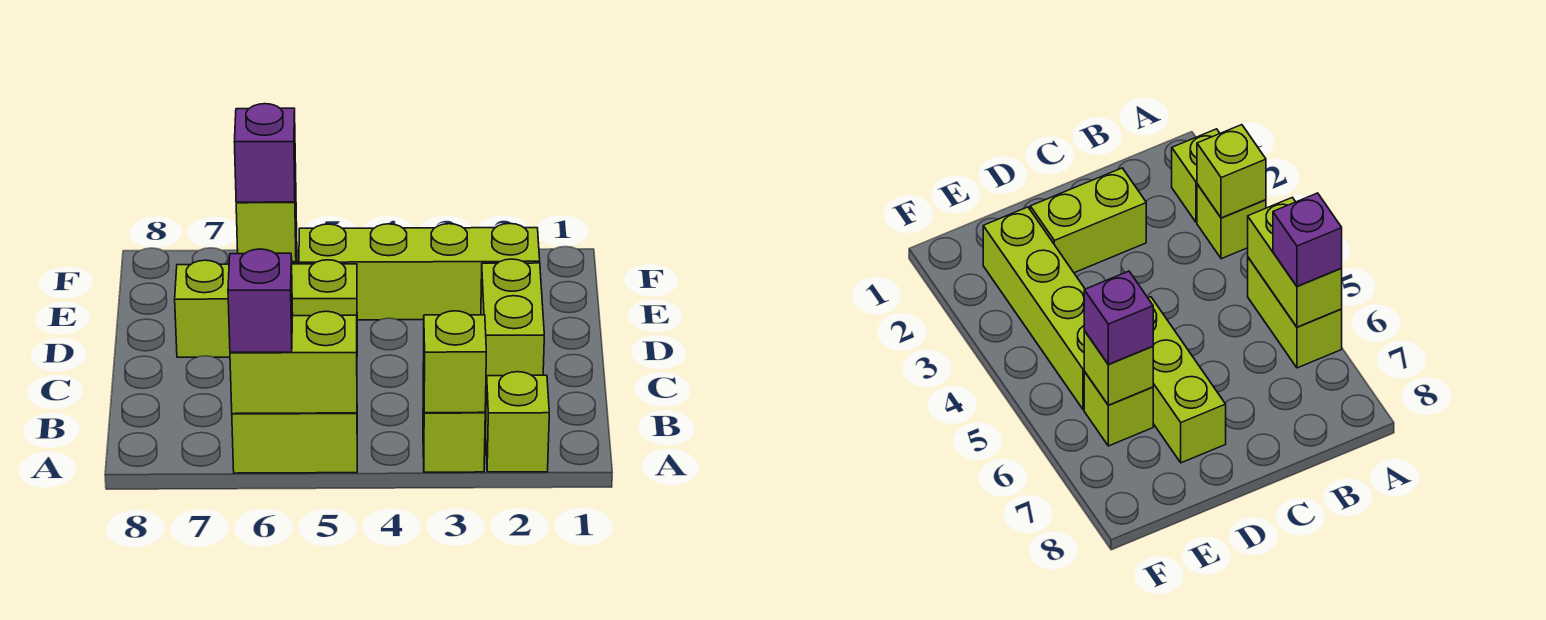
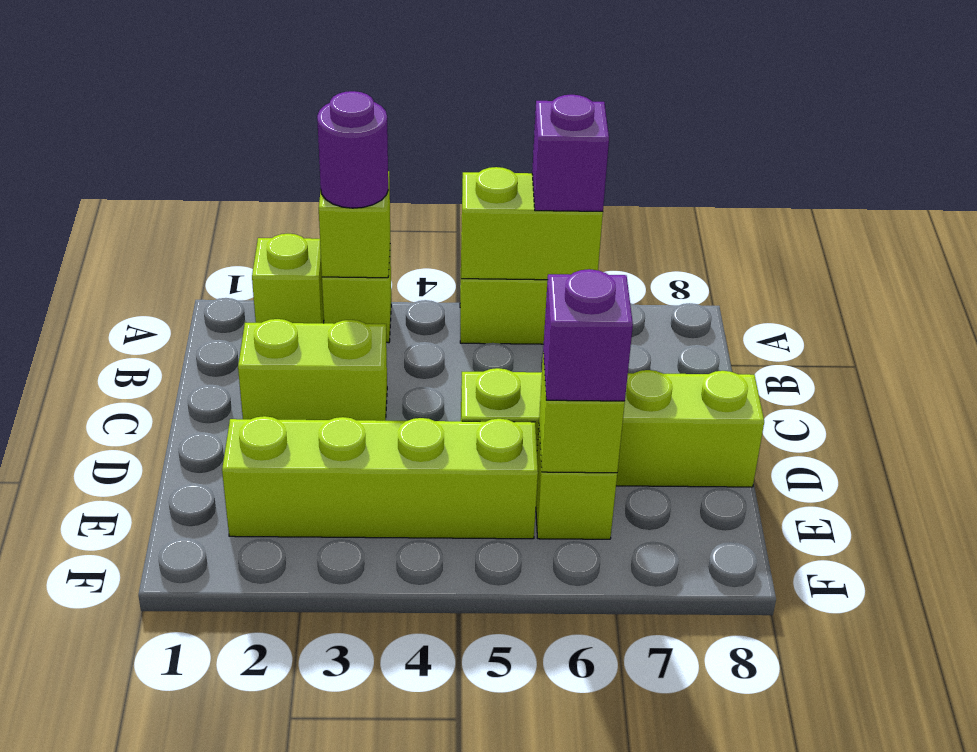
none -> purple 1x1 round brick [317,91,388,208]
lime 1x2 brick [481,259,544,388] -> lime 1x2 brick turned to [238,319,387,421]
lime 1x3 brick [175,260,357,357] -> lime 1x4 brick [461,368,764,487]

